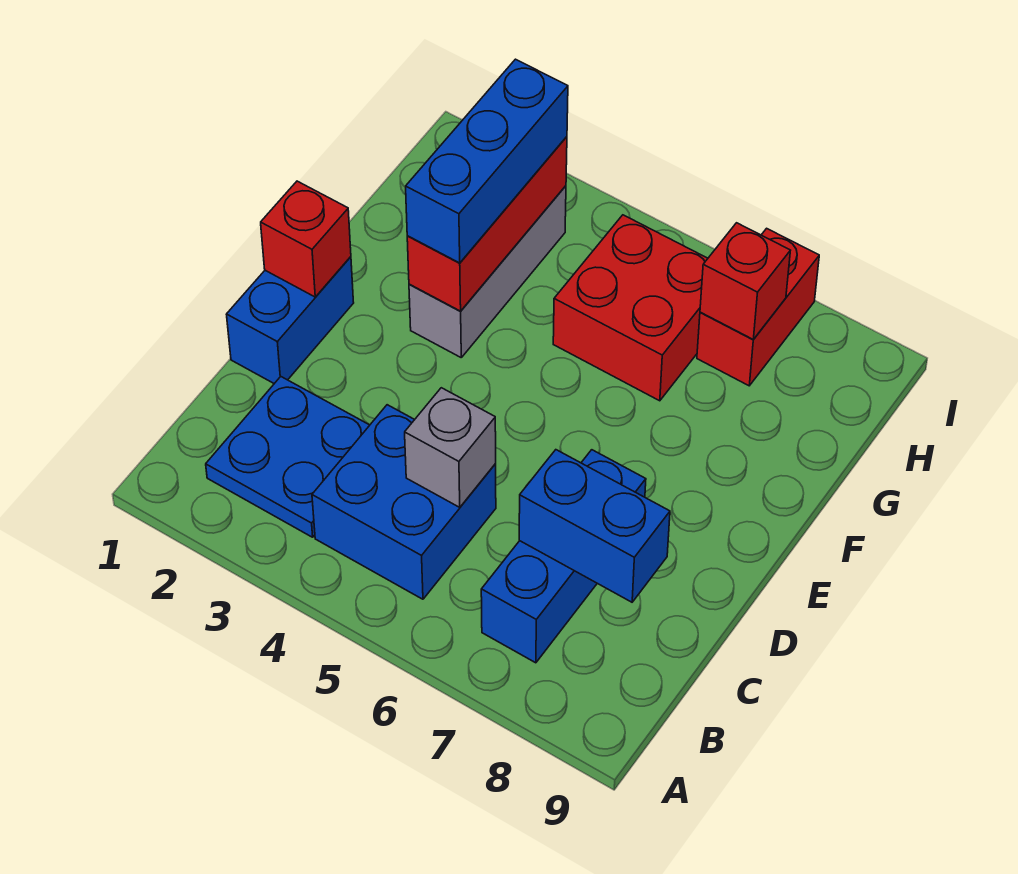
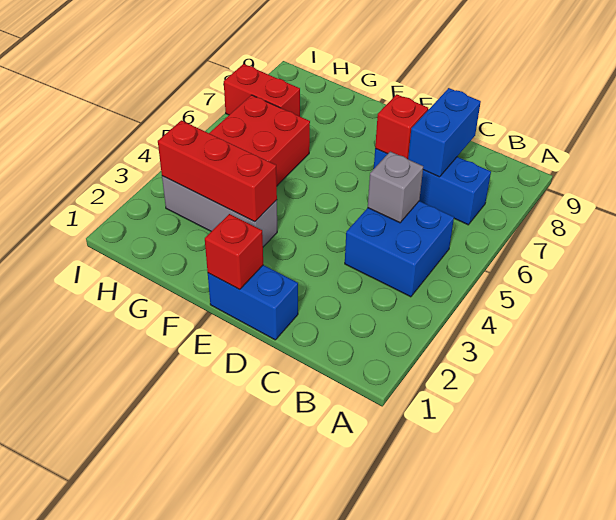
blue 2x2 plate [206,377,370,537] -> none
blue 1x3 brick [406,59,568,263] -> none
red 1x1 brick [700,223,790,340] -> red 1x1 brick moved to [375,94,428,159]

